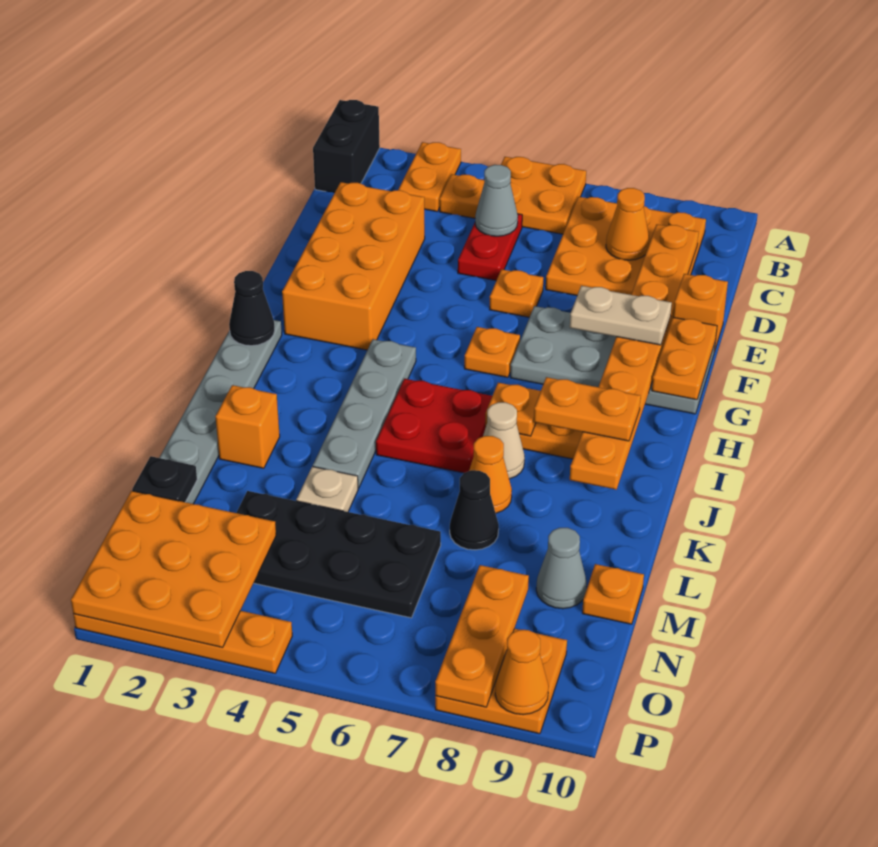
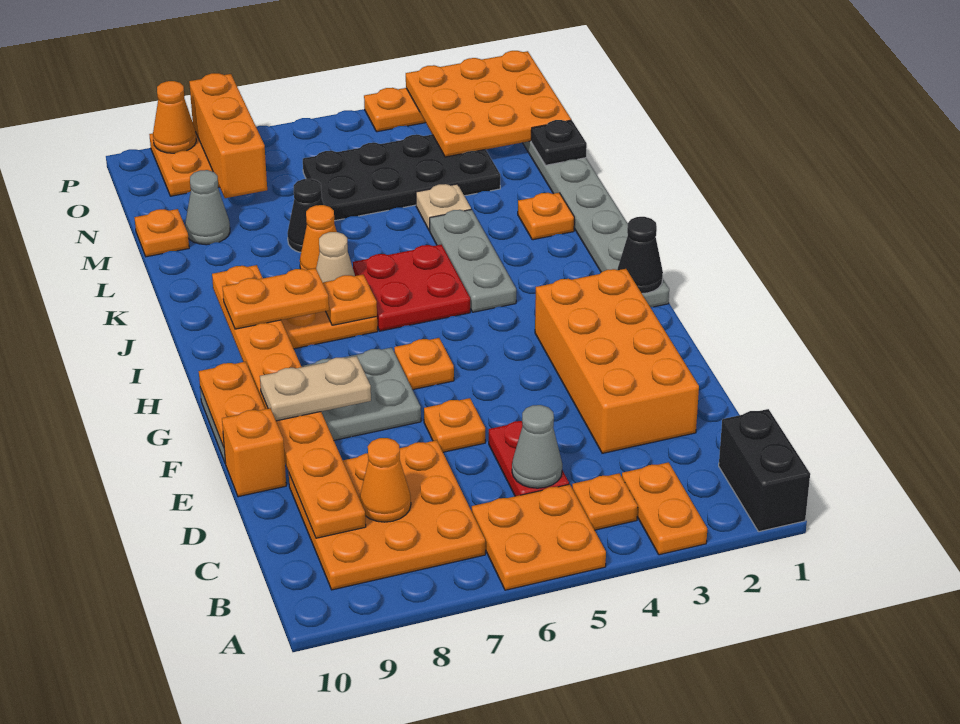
grey 1x4 plate [313,339,416,488] -> grey 1x3 plate [430,210,516,312]
orange 1x1 brick [215,385,280,468] -> orange 1x1 plate [518,193,574,240]
orange 1x3 plate [435,565,529,707] -> orange 1x3 brick [189,73,267,198]

